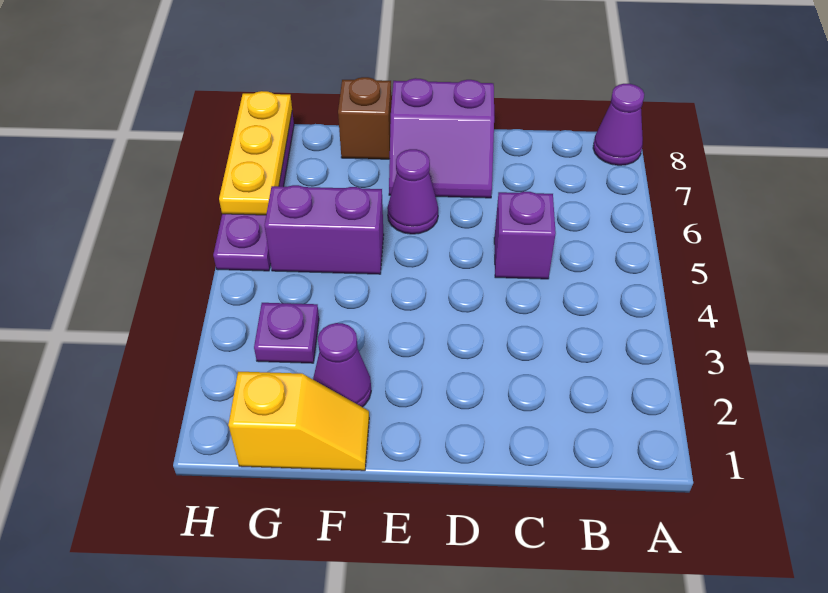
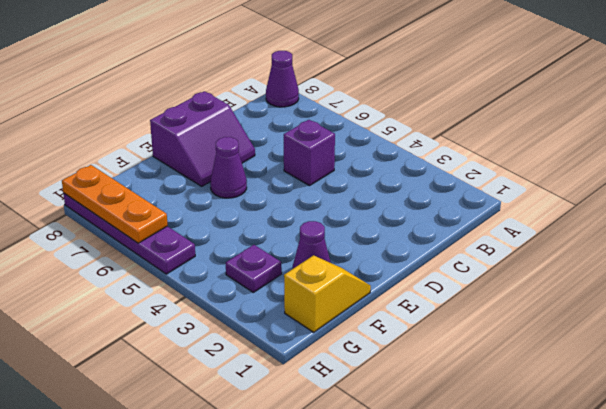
purple 1x2 brick [265,185,384,274] -> none
brown 1x1 brick [338,77,391,159] -> none
yellow 1x3 plate [219,91,292,215] -> orange 1x3 plate [62,165,168,243]

